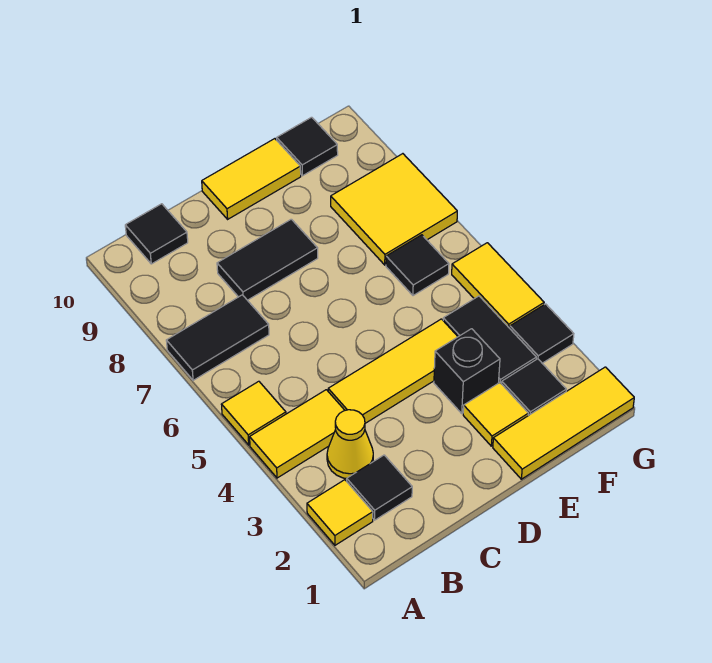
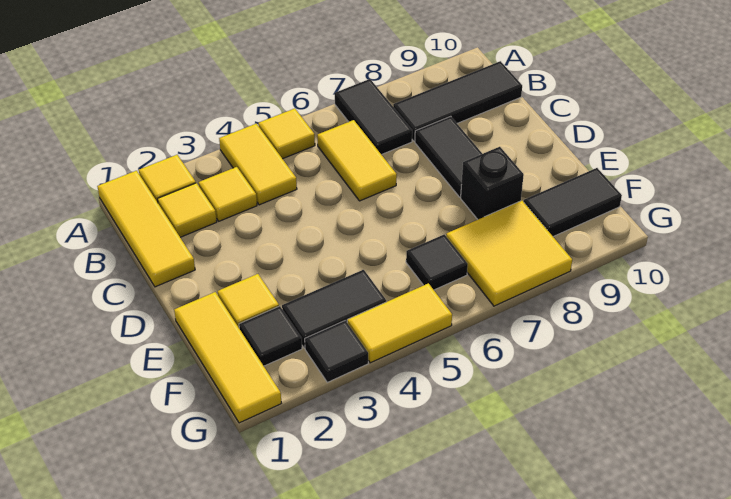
black 1x1 tile [347,455,412,520] -> yellow 1x1 tile [158,183,217,237]
yellow 1x1 cone [327,410,373,479] -> yellow 1x1 tile [199,167,257,221]
black 1x1 tile [125,204,188,264] -> black 1x3 tile [393,61,522,141]
yellow 1x3 tile [328,319,458,423] -> yellow 1x3 tile moved to [97,171,195,287]
yellow 1x2 tile [202,139,301,219] -> yellow 1x2 tile moved to [317,120,397,201]
black 1x1 brick [434,329,500,413] -> black 1x1 brick moved to [461,147,524,219]
black 1x1 tile [277,117,338,176] -> black 1x2 tile [524,168,622,237]

